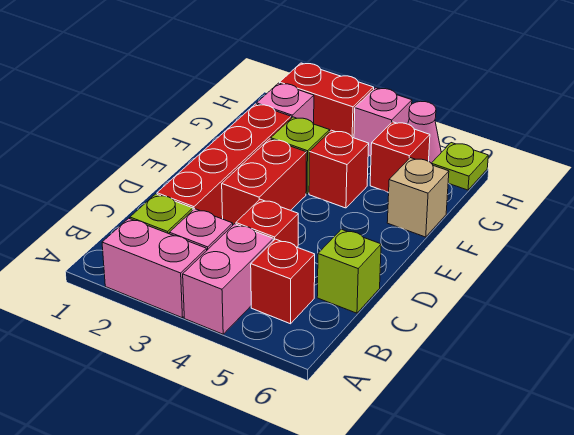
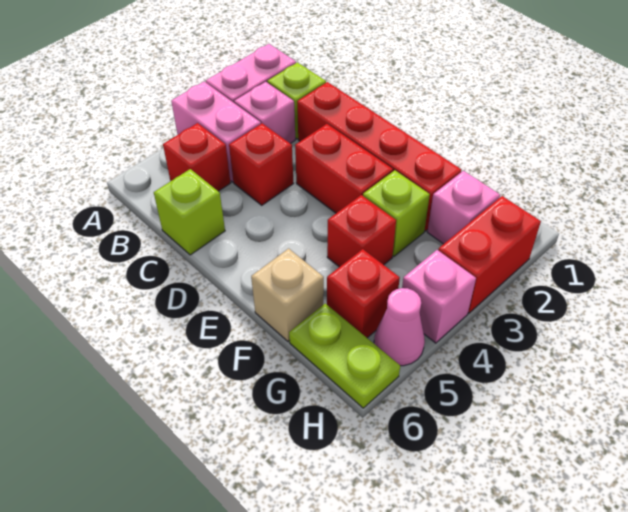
lime 1x1 plate [431,143,488,190] -> lime 1x2 plate [289,304,400,408]

